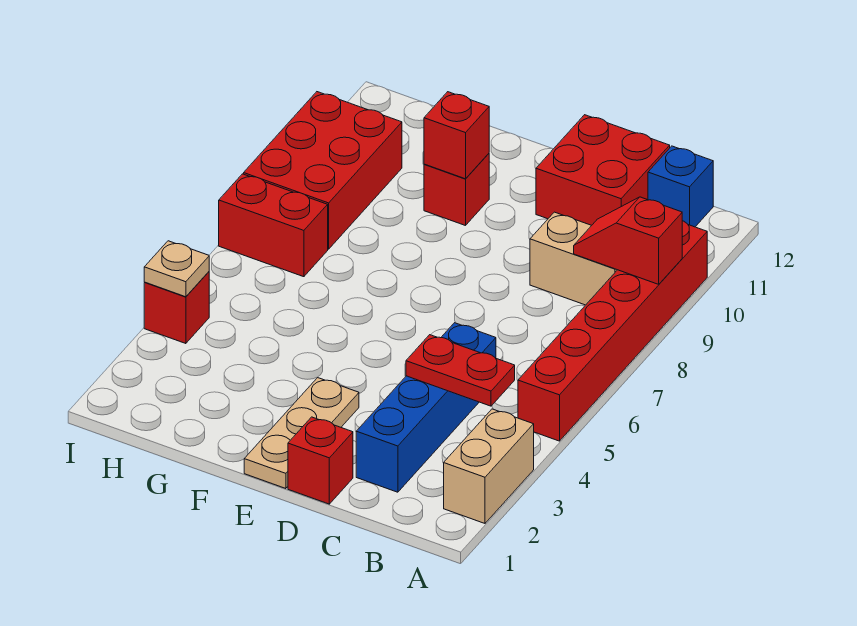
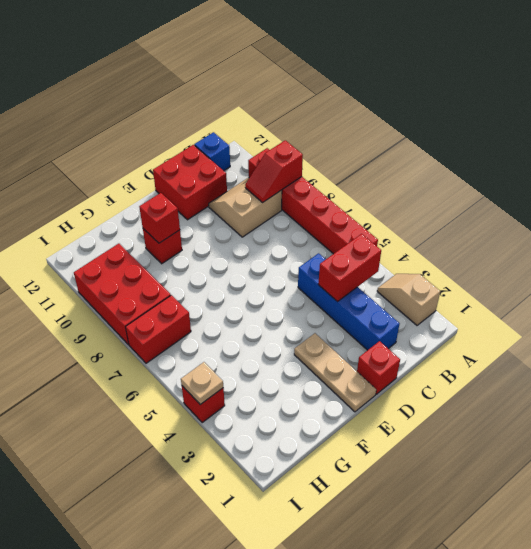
tan 1x2 brick [444,409,534,523] -> tan 1x2 slope [377,274,440,325]
red 1x2 plate [406,335,515,406] -> red 1x2 brick [318,234,381,302]

